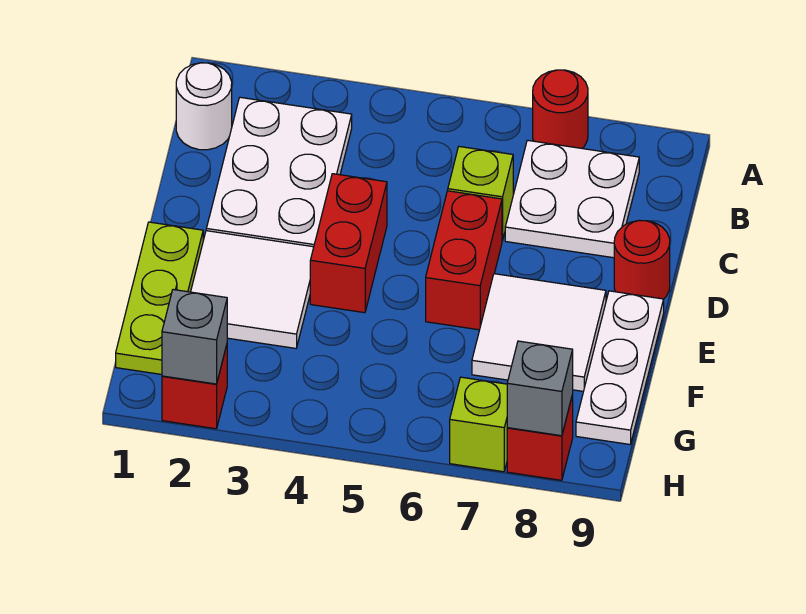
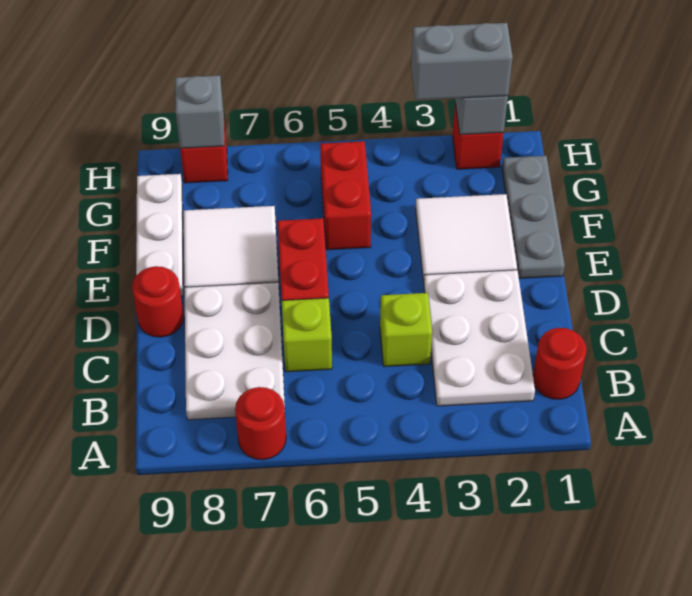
white 1x1 round brick [176,63,232,150] -> red 1x1 round brick [533,328,586,399]
white 2x2 plate [505,140,639,258] -> white 2x3 plate [184,282,285,420]
red 1x2 brick [310,174,387,313] -> red 1x2 brick moved to [320,141,371,250]
lime 1x3 plate [116,222,203,374] -> grey 1x3 plate [502,156,565,278]
none -> grey 1x2 brick [411,23,513,100]
lime 1x1 brick [450,377,507,472] -> lime 1x1 brick moved to [380,293,432,367]

